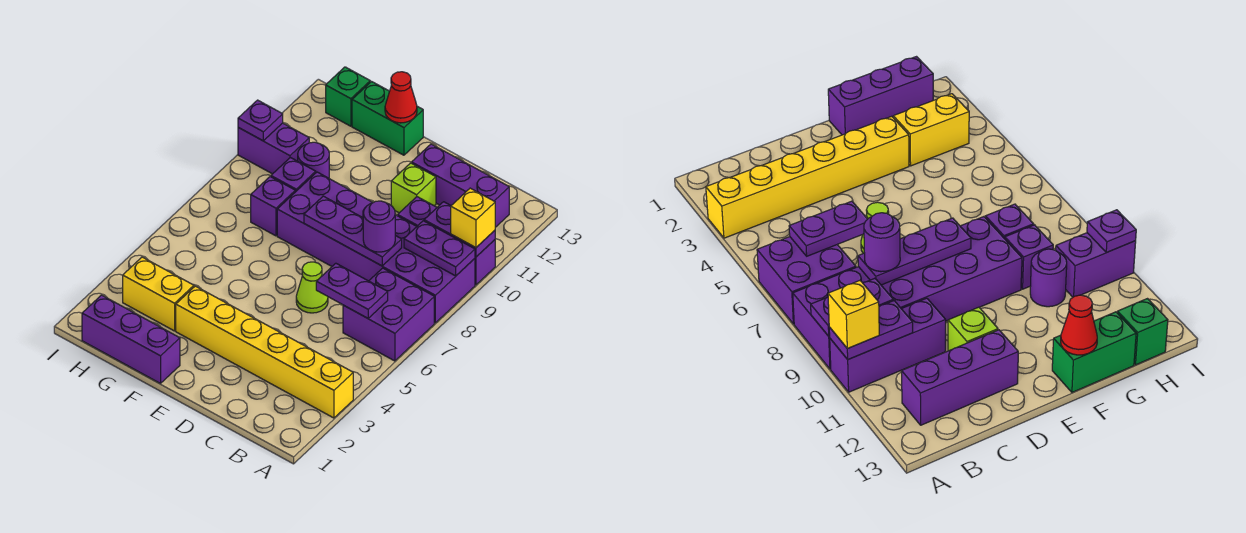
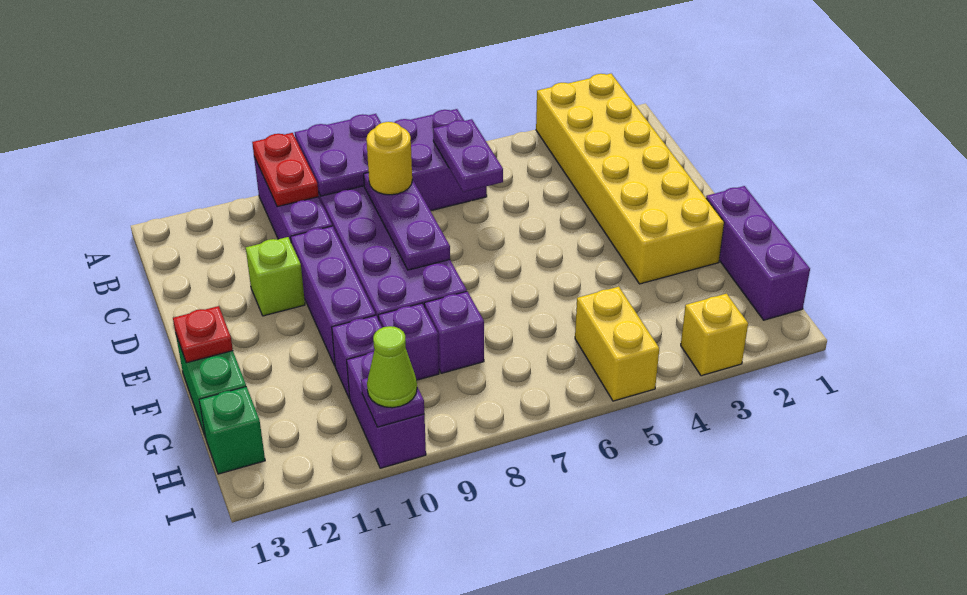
yellow 1x6 brick [176,286,353,418] -> yellow 2x6 brick [536,74,724,284]
purple 1x2 plate [404,221,475,276] -> purple 2x2 plate [295,114,381,196]
purple 1x2 plate [424,202,495,257] -> red 1x2 plate [252,133,319,207]
yellow 1x1 brick [451,188,495,248] -> yellow 1x1 brick moved to [681,294,748,376]
purple 1x3 brick [412,144,509,227] -> purple 1x3 brick moved to [291,226,376,365]
purple 1x1 round brick [363,201,395,252] -> yellow 1x1 round brick [366,122,412,195]
lime 1x1 cone [296,262,328,313] -> lime 1x1 cone moved to [367,326,417,408]
red 1x1 cone [385,72,417,123] -> red 1x1 plate [173,306,233,363]
yellow 1x2 brick [123,257,194,331] -> yellow 1x2 brick moved to [575,287,659,401]
purple 1x1 round brick [298,142,329,178] -> purple 1x1 brick [332,315,382,398]

